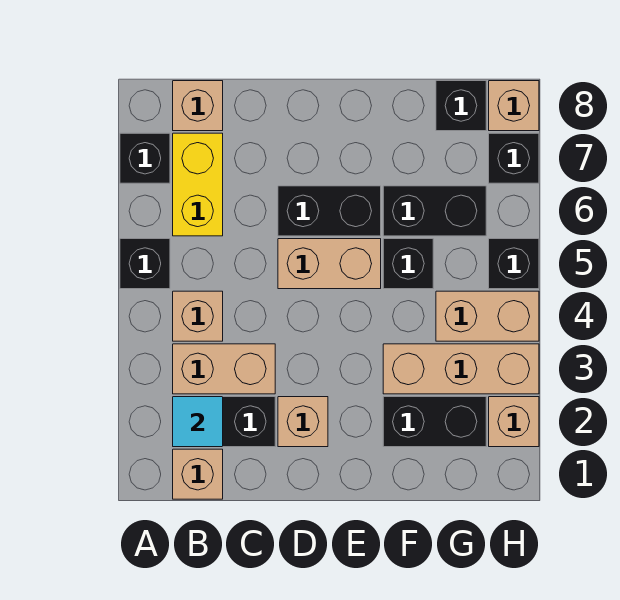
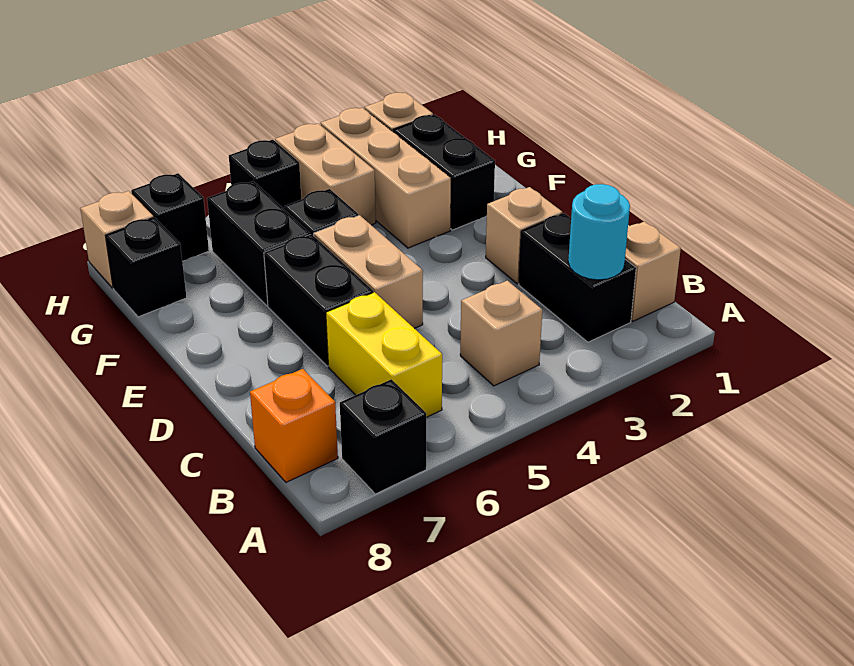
black 1x1 brick [120,239,170,289] -> none
cyan 1x1 tile [173,397,223,447] -> cyan 1x1 round brick [568,184,630,280]
tan 1x2 brick [173,344,275,394] -> none
yellow 1x2 brick [173,133,223,236] -> yellow 1x2 brick turned to [326,292,442,417]
tan 1x1 brick [173,81,223,131] -> orange 1x1 brick [250,369,338,482]

